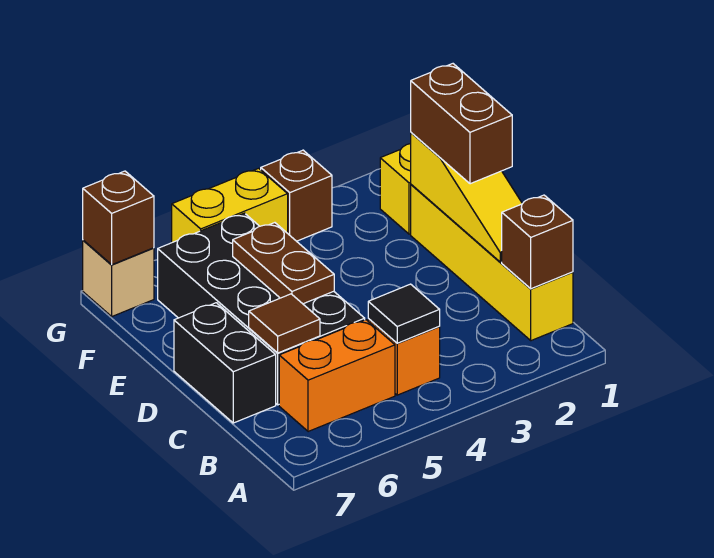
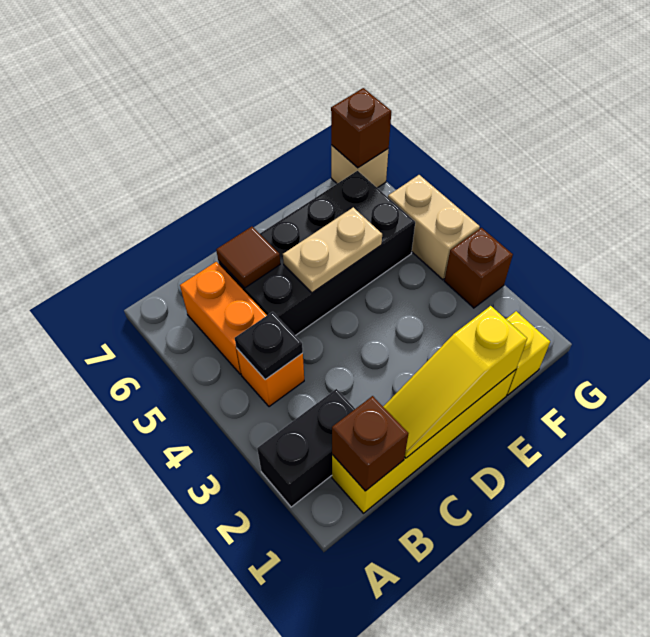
black 1x1 tile [368,284,440,343] -> black 1x1 plate [235,312,303,380]
black 1x2 brick [174,303,276,423] -> black 1x2 brick moved to [257,389,355,507]
brown 1x2 brick [411,64,512,184] -> none
brown 1x2 plate [233,223,334,304] -> tan 1x2 plate [283,207,382,293]
yellow 1x2 brick [172,168,288,242] -> tan 1x2 brick [388,175,480,280]

